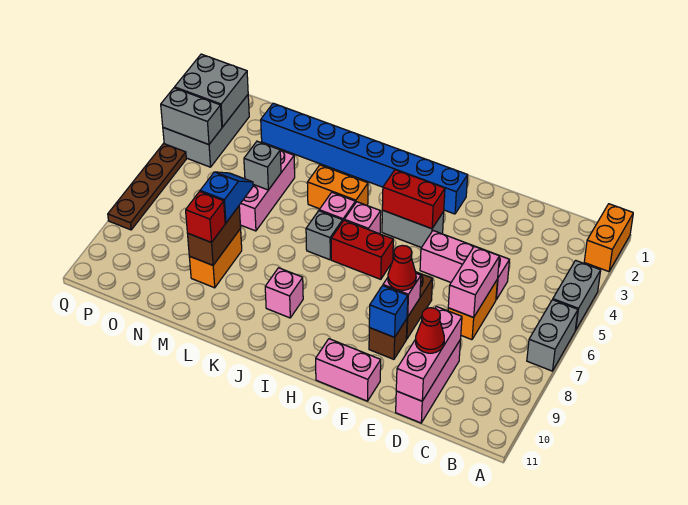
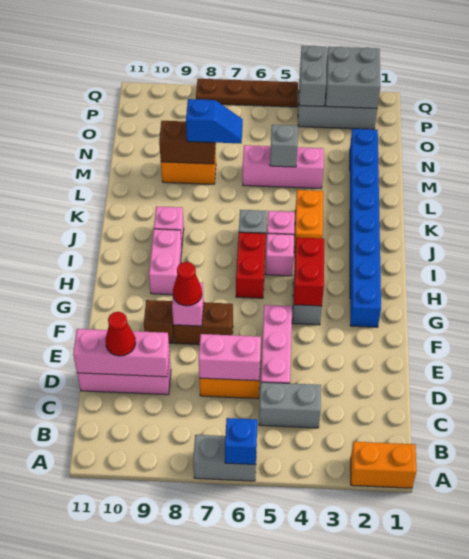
grey 1x2 brick [553,260,601,330] -> grey 1x2 brick moved to [259,382,321,428]
blue 1x1 brick [369,286,408,337] -> blue 1x1 brick moved to [225,418,257,464]
pink 1x2 brick [316,339,381,401] -> pink 1x2 brick moved to [149,229,182,295]
red 1x1 brick [186,192,225,242] -> none

